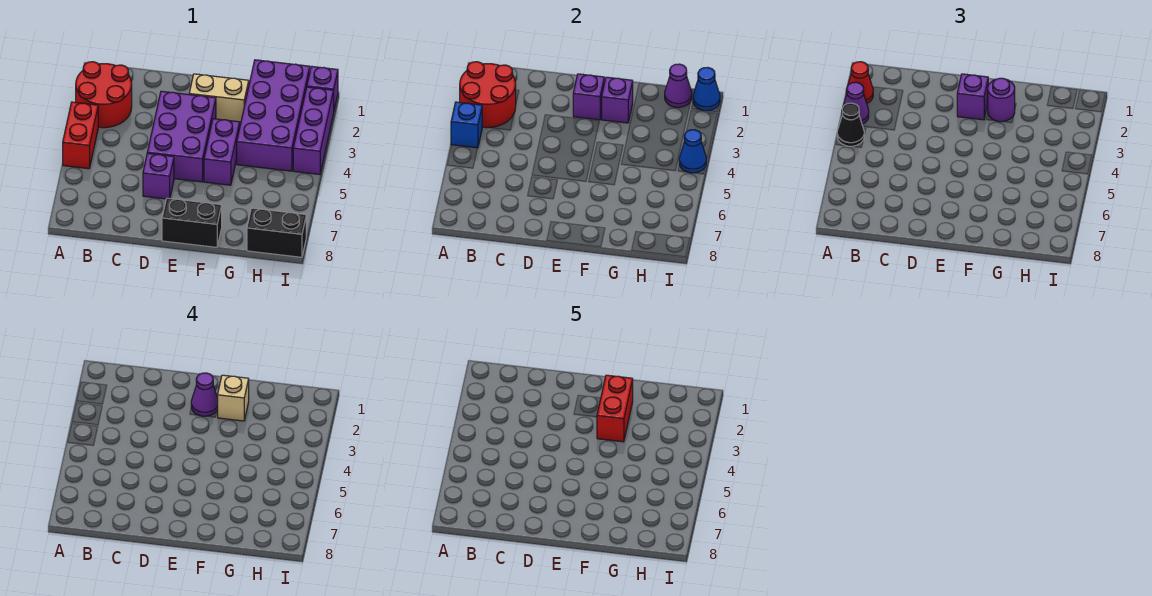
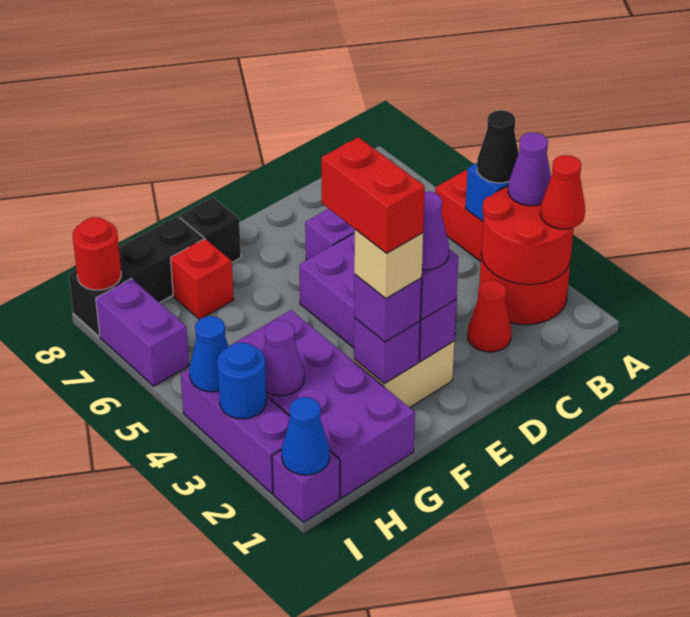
none -> red 1x1 cone [468,280,511,352]
black 1x2 brick [162,198,222,247] -> black 1x1 brick [179,197,241,262]
purple 1x1 round brick [988,78,1015,122] -> purple 1x1 brick [354,275,422,342]
purple 1x2 brick [204,119,240,185] -> purple 1x2 brick moved to [96,279,189,386]
none -> red 1x1 brick [170,239,234,319]
purple 1x1 cone [665,64,692,107] -> purple 1x1 cone moved to [263,320,304,396]
black 1x2 brick [247,208,306,257] -> black 1x3 brick [69,216,204,336]
none -> blue 1x1 round brick [217,343,266,419]
none -> red 1x1 round brick [72,217,121,290]

